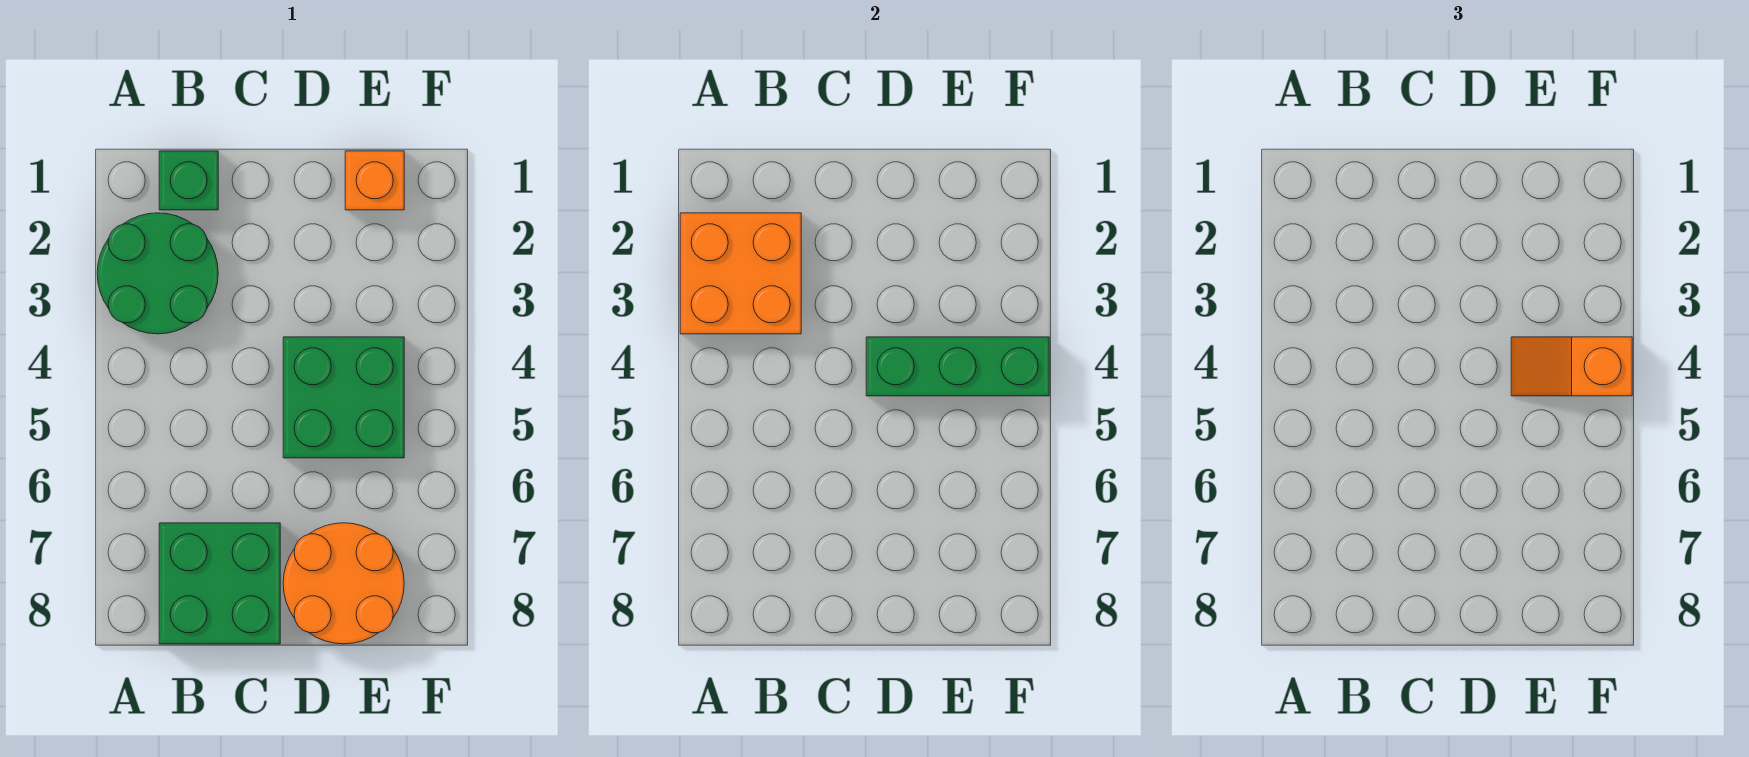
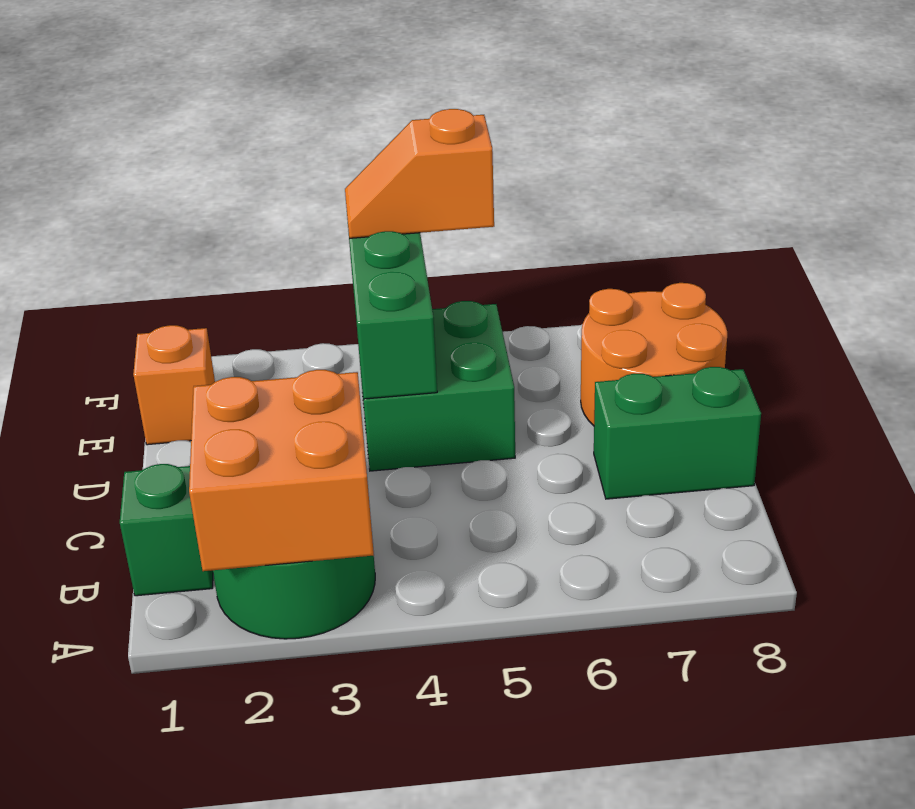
green 2x2 brick [159,523,280,644] -> green 1x2 brick [594,367,761,499]
orange 1x2 slope [1511,337,1632,396] -> orange 1x2 slope turned to [345,109,494,238]

